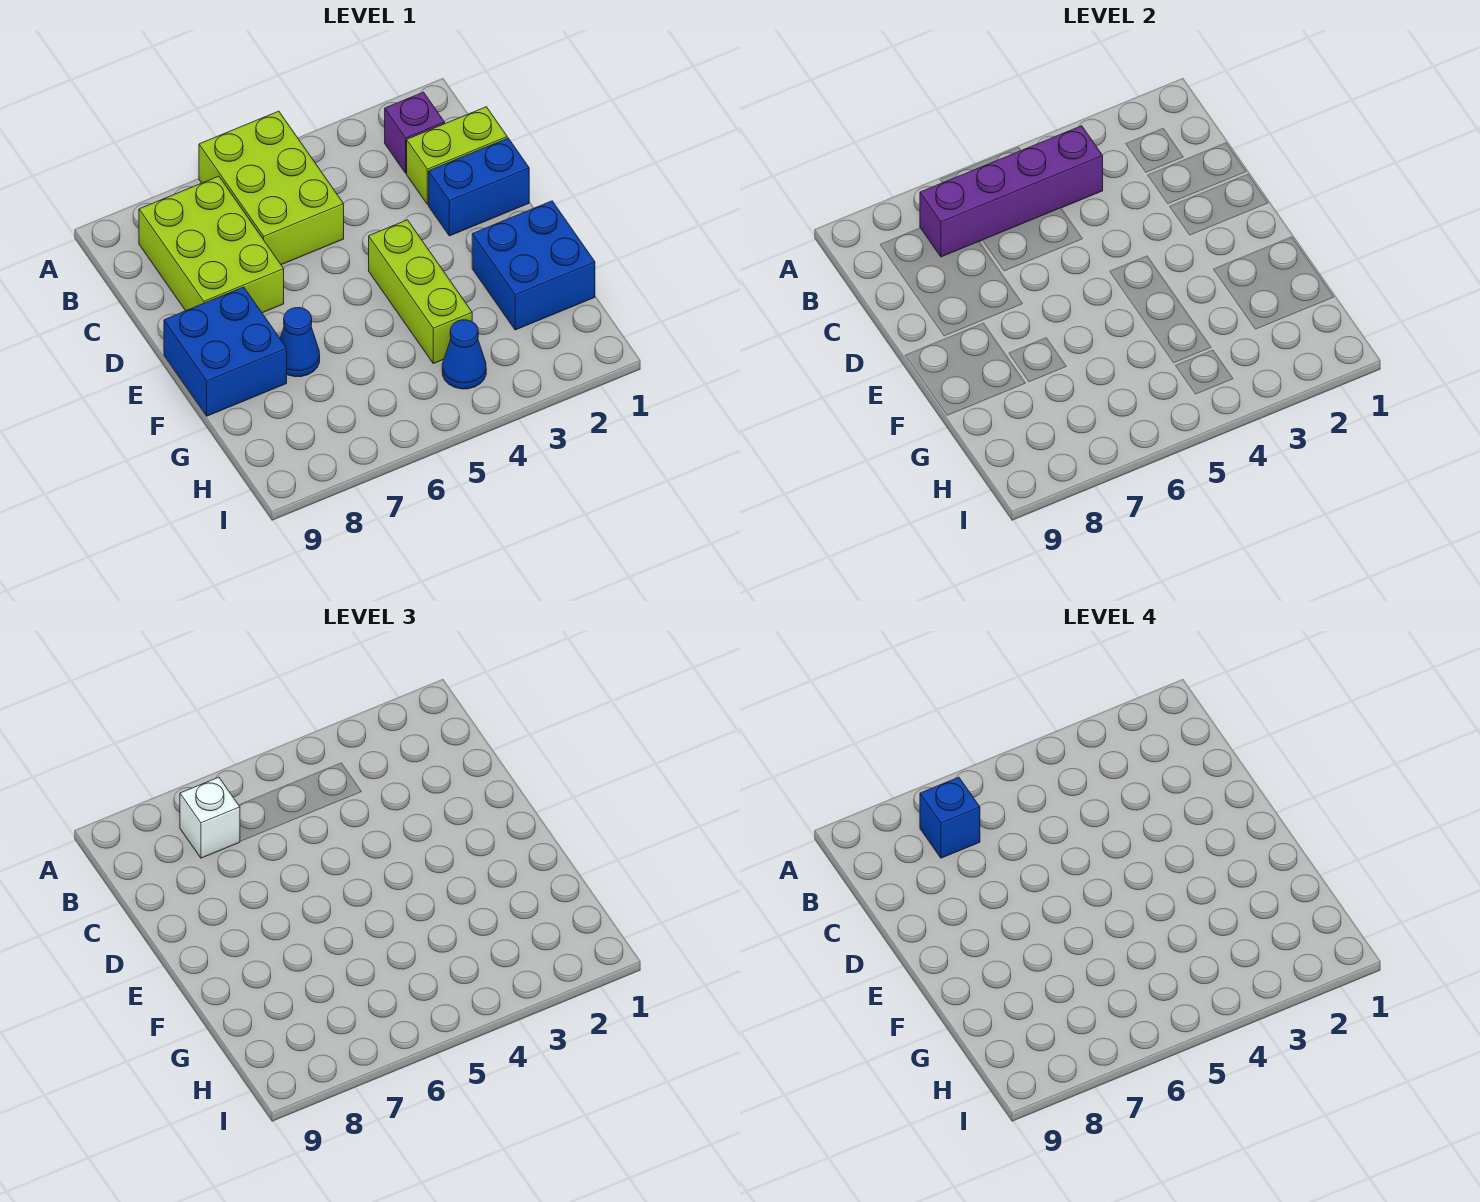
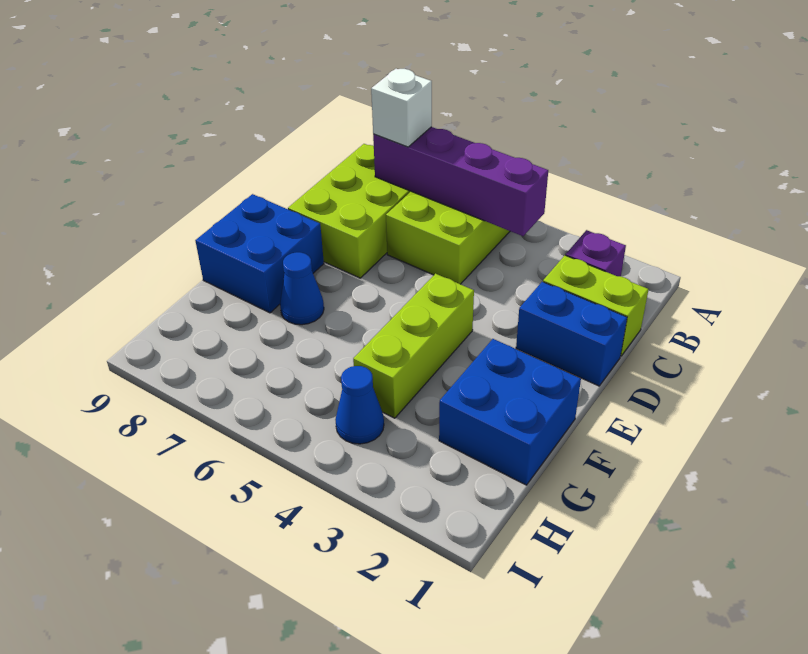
blue 1x1 brick [920,777,980,858] -> none

